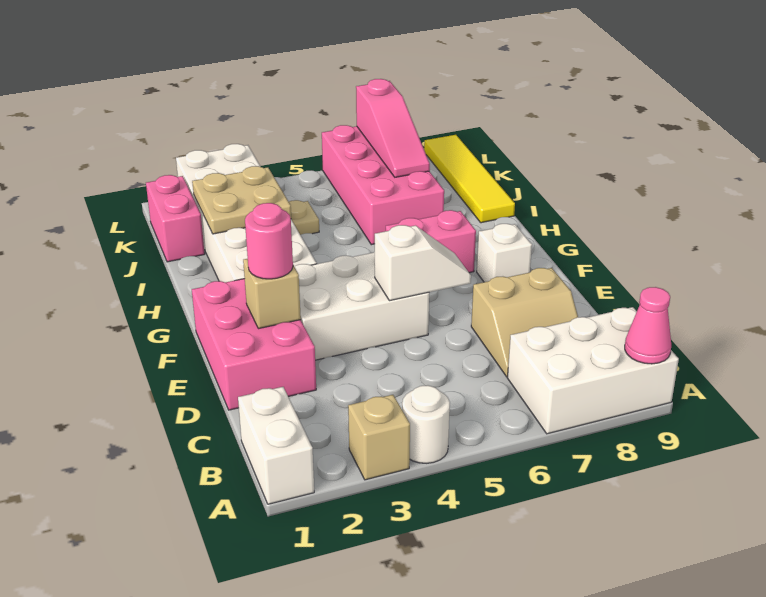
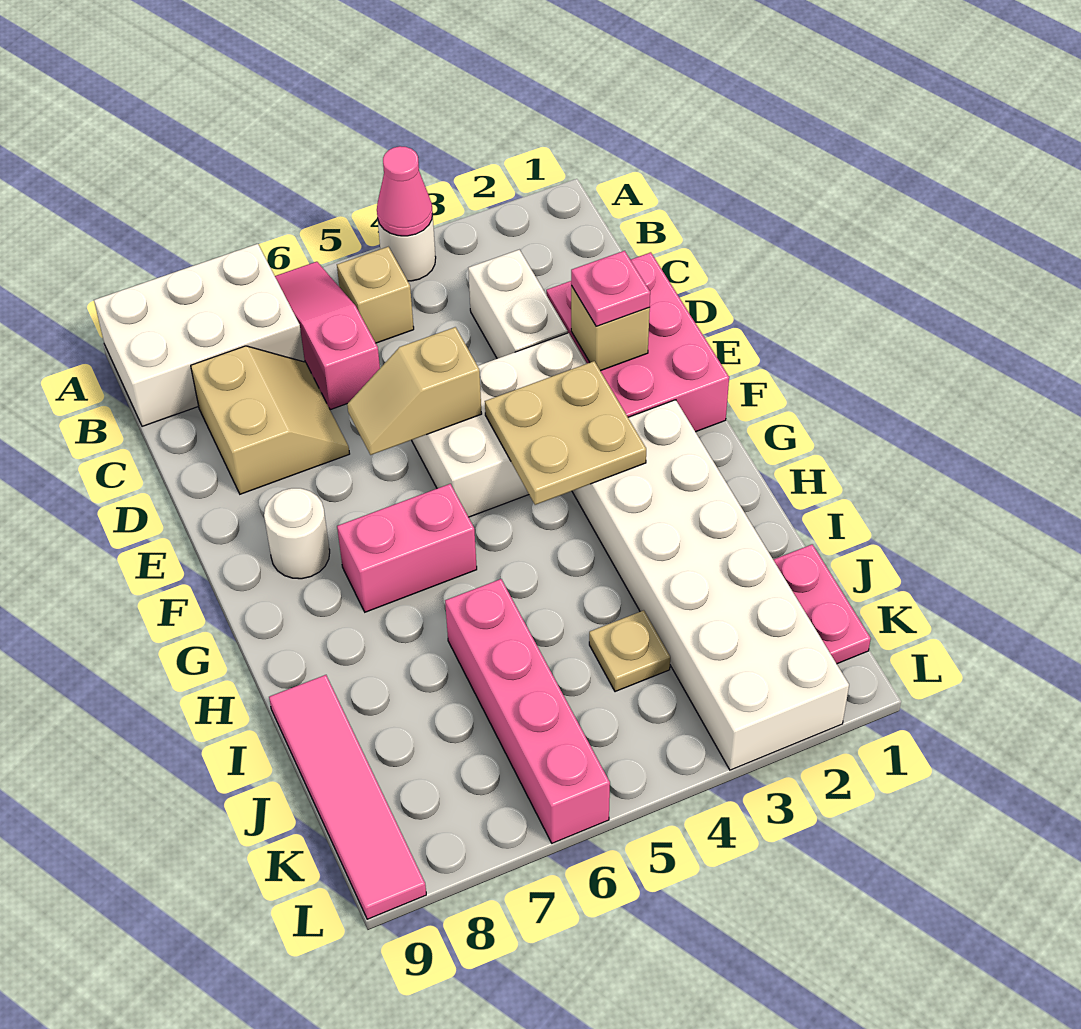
white 1x2 brick [238,387,314,504] -> white 1x2 brick moved to [468,250,568,359]
tan 1x1 brick [348,395,410,480] -> tan 1x1 brick moved to [337,247,414,343]
pink 1x1 cone [625,287,671,364] -> pink 1x1 cone moved to [377,146,433,236]
tan 2x2 slope [471,268,578,377] -> tan 2x2 slope turned to [191,346,350,494]
pink 1x1 round brick [245,203,293,279] -> pink 1x1 plate [571,251,650,326]
white 1x2 slope [375,225,471,301] -> tan 1x2 slope [347,327,482,455]
white 1x1 brick [477,224,532,282] -> white 1x1 round brick [264,488,330,579]
tan 2x2 plate [192,166,291,234] -> tan 2x2 plate moved to [485,361,646,505]
pink 2x4 brick [322,125,444,245] -> pink 1x4 brick [445,579,610,843]
yellow 1x4 tile [424,135,515,223] -> pink 1x4 tile [269,675,426,919]
pink 1x2 brick [146,175,205,262] -> pink 1x2 plate [773,544,871,664]
pink 1x3 slope [356,79,430,177] -> pink 1x3 slope moved to [275,262,380,410]

